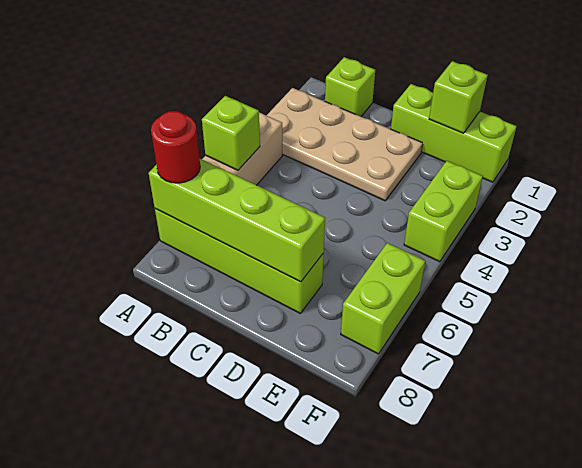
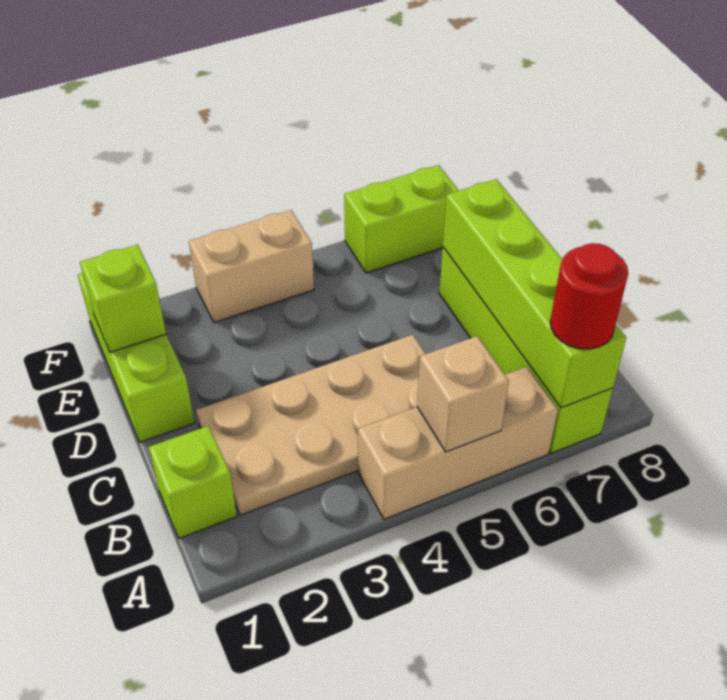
tan 2x4 plate [266,88,423,201] -> tan 2x4 plate turned to [196,335,425,515]
lime 1x1 brick [202,96,260,170] -> tan 1x1 brick [417,336,509,452]
lime 1x2 brick [404,161,483,262] -> tan 1x2 brick [189,210,314,322]

